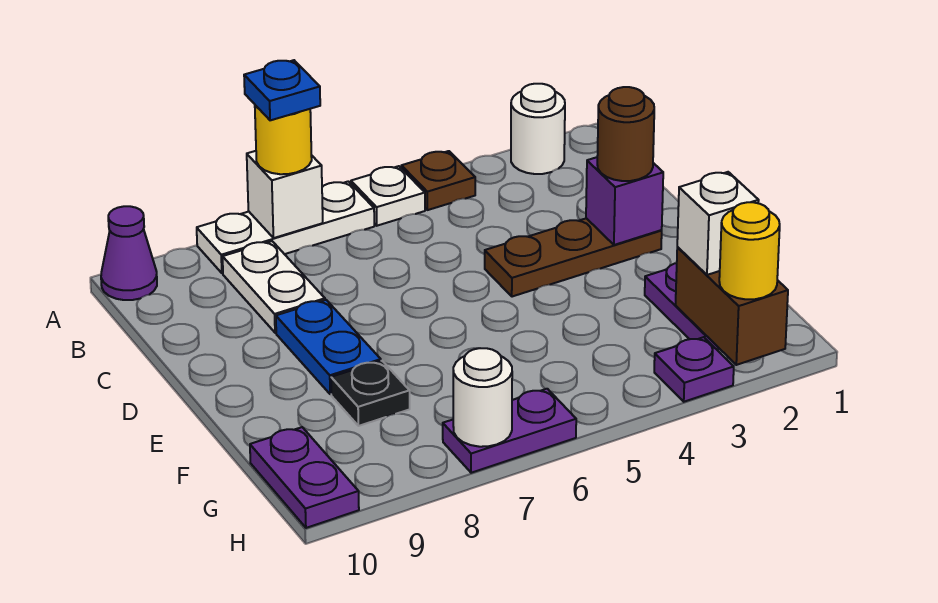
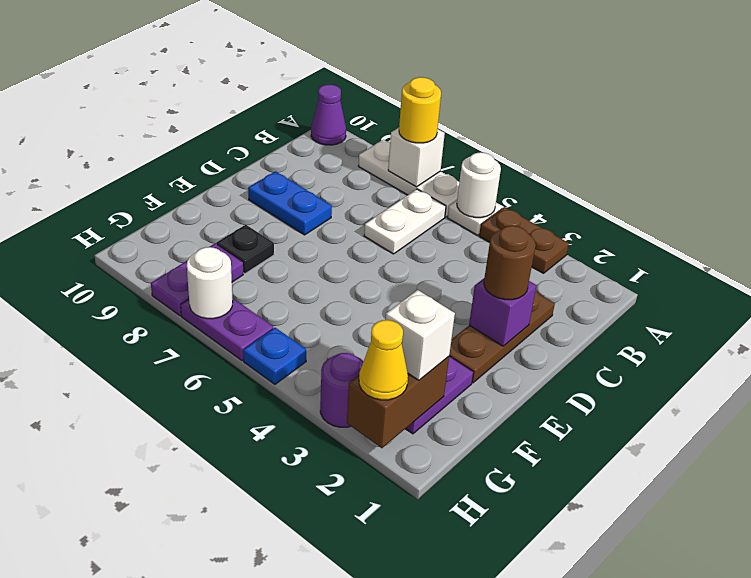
white 1x1 round brick [511,84,565,174] -> white 1x1 round brick moved to [457,152,501,218]
brown 1x1 plate [401,151,475,210] -> brown 1x2 plate [479,207,569,273]
blue 1x1 plate [244,60,320,120] -> blue 1x1 plate moved to [243,328,306,384]
white 1x2 plate [223,241,325,333] -> white 1x2 plate moved to [364,189,446,254]
brown 1x3 plate [485,218,662,297] -> brown 1x3 plate turned to [449,291,555,383]
blue 1x2 plate [276,300,381,394] -> blue 1x2 plate turned to [248,171,332,235]
purple 1x2 plate [250,427,359,528] -> purple 1x2 plate moved to [151,244,243,316]
yellow 1x1 round brick [719,202,780,299] -> yellow 1x1 cone [359,320,408,400]
purple 1x1 plate [654,337,734,402] -> purple 1x1 round brick [320,353,364,427]

